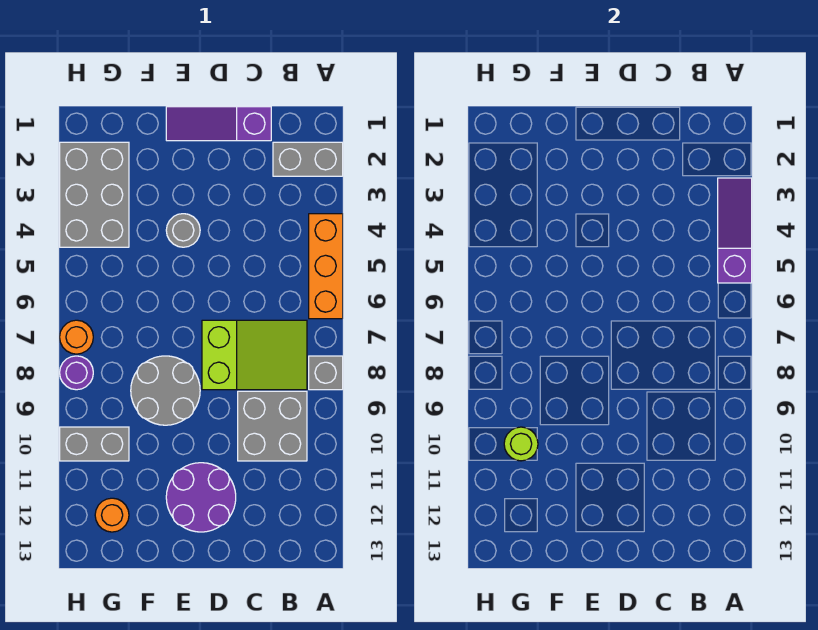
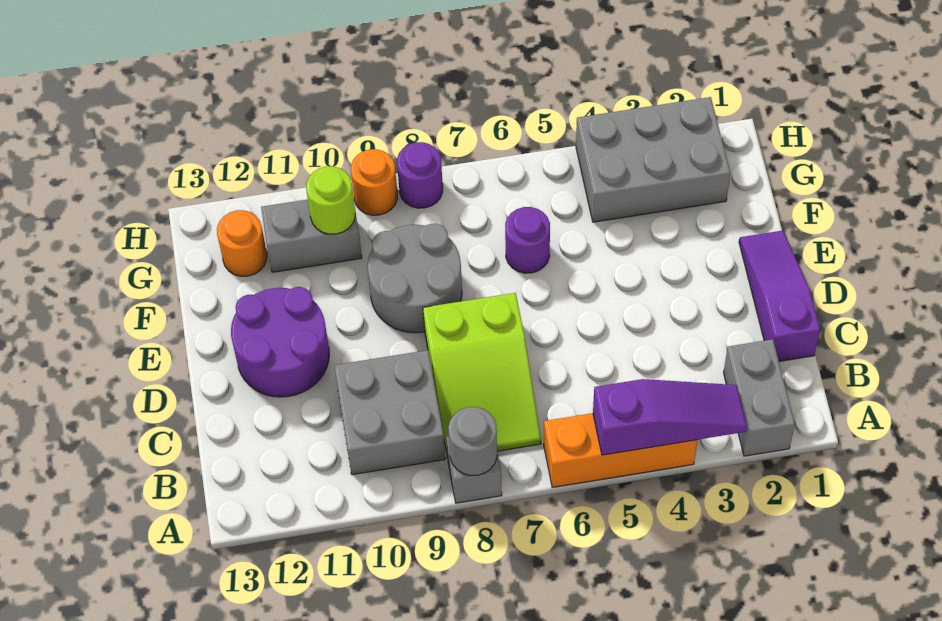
grey 1x1 round brick [166,214,200,247] -> grey 1x1 round brick moved to [448,407,497,475]
none -> purple 1x1 round brick [505,207,550,273]
grey 1x2 brick [60,427,129,461] -> grey 1x2 brick turned to [261,200,362,272]
orange 1x1 round brick [60,320,93,354] -> orange 1x1 round brick moved to [351,149,397,215]

